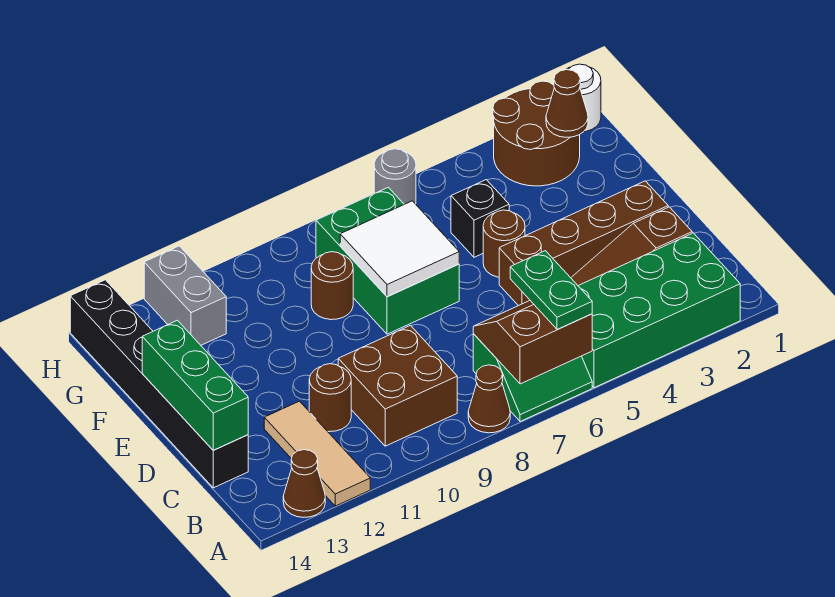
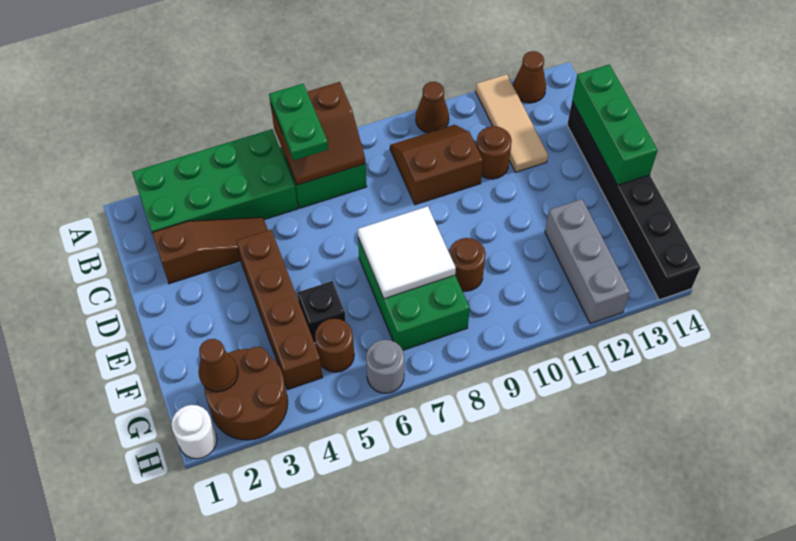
brown 1x1 cone [468,365,510,433] -> brown 1x1 cone moved to [416,82,449,133]
brown 2x2 brick [338,325,457,446] -> brown 2x2 slope [390,125,483,205]
brown 1x4 brick [499,181,668,306] -> brown 1x4 brick turned to [237,230,323,390]
brown 1x1 round brick [483,210,525,277] -> brown 1x1 round brick moved to [315,319,354,372]
grey 1x2 brick [144,246,226,345] -> grey 1x3 brick [545,199,630,324]

